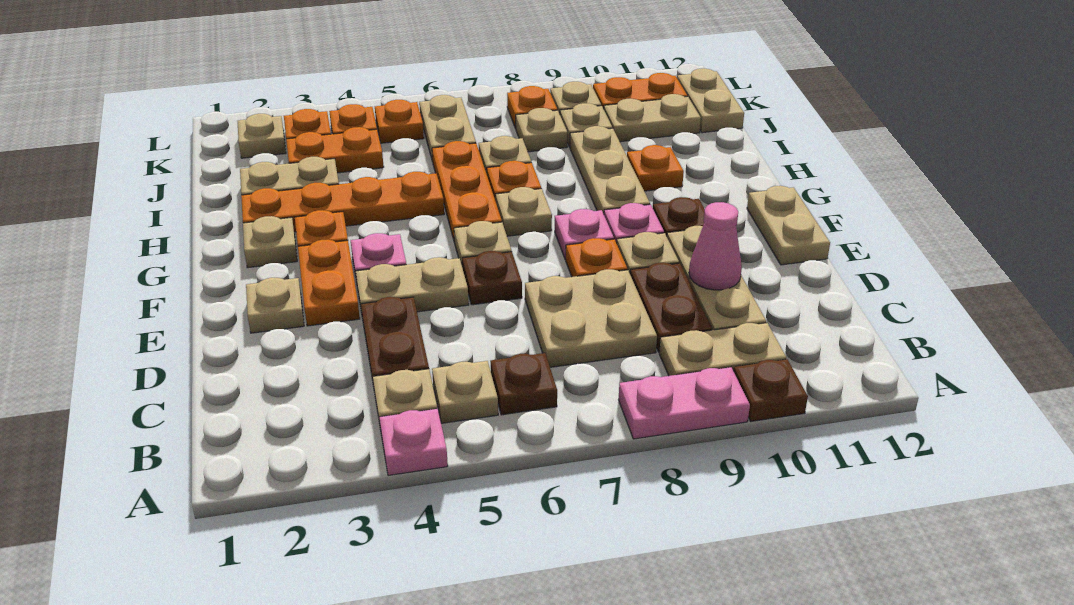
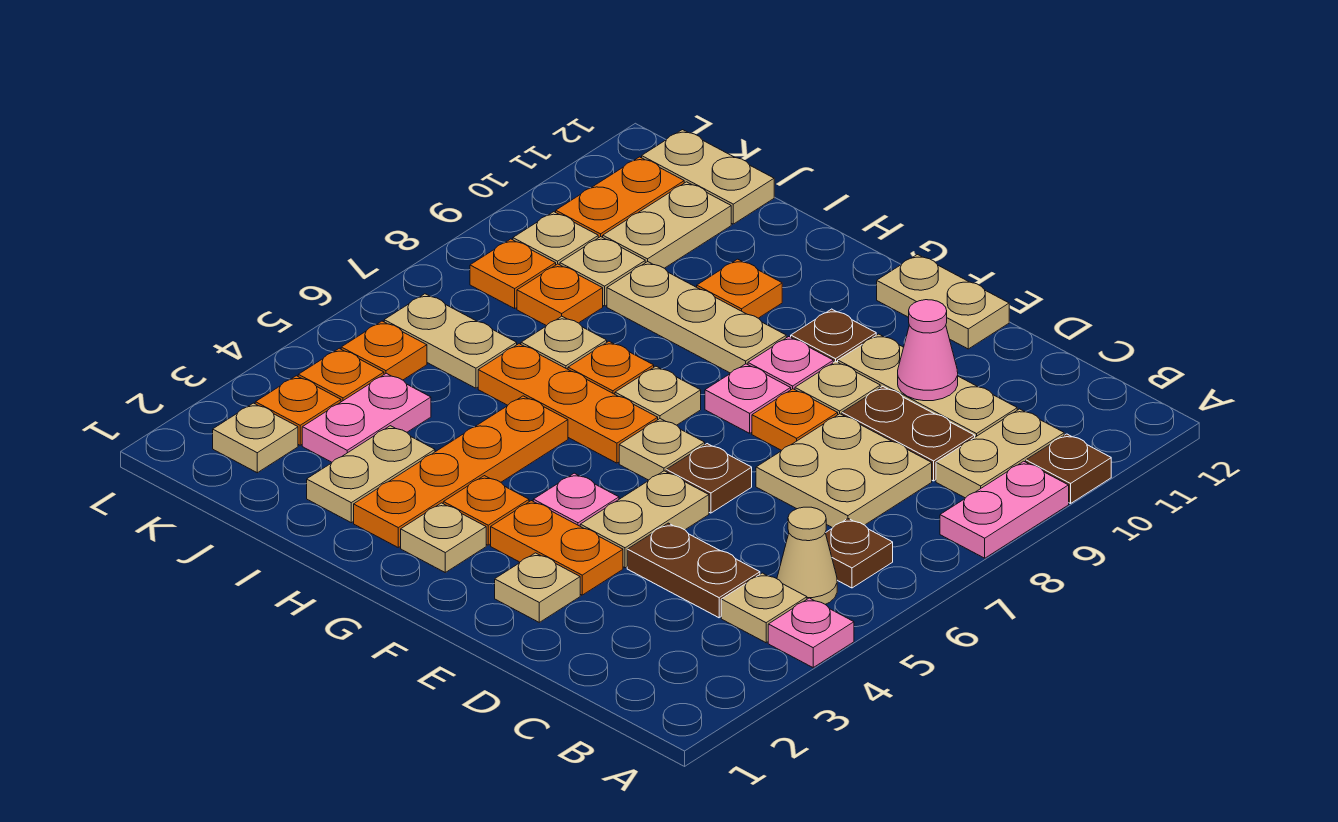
tan 1x1 plate [432,361,498,423] -> tan 1x1 cone [777,507,837,604]
orange 1x2 plate [286,127,384,173] -> pink 1x2 plate [302,373,431,462]
tan 1x1 plate [516,108,567,152] -> orange 1x1 plate [517,264,603,326]

